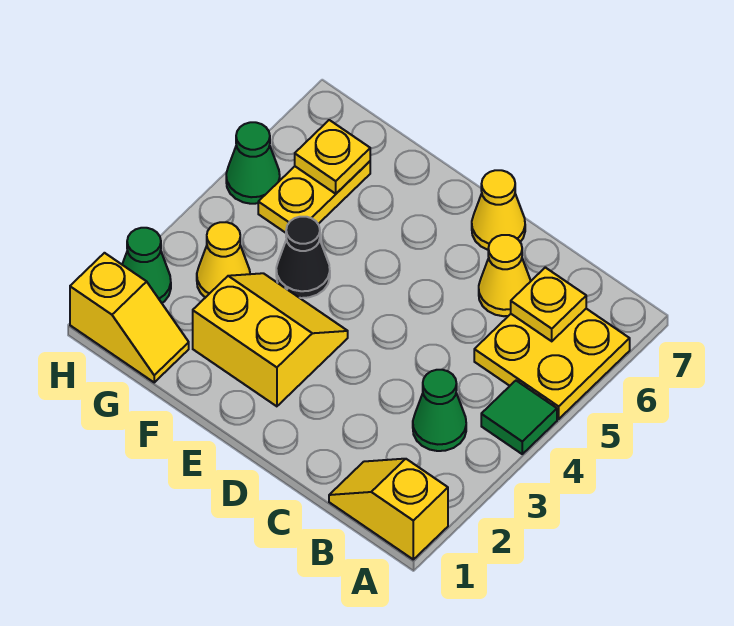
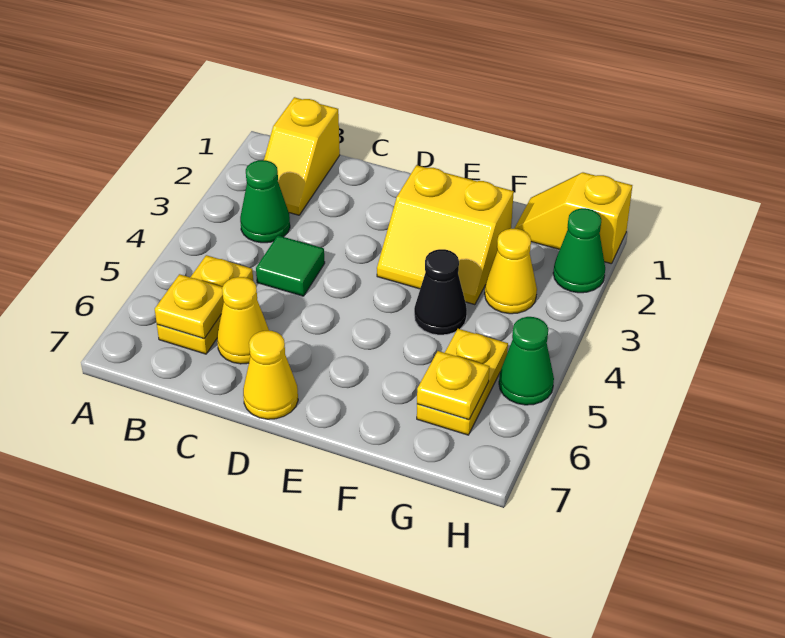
yellow 1x2 slope [329,459,448,559] -> yellow 1x2 slope turned to [264,97,340,215]
green 1x1 tile [481,381,557,454] -> green 1x1 tile moved to [256,235,325,296]
yellow 2x2 plate [474,309,630,419] -> yellow 1x2 plate [157,255,253,354]

